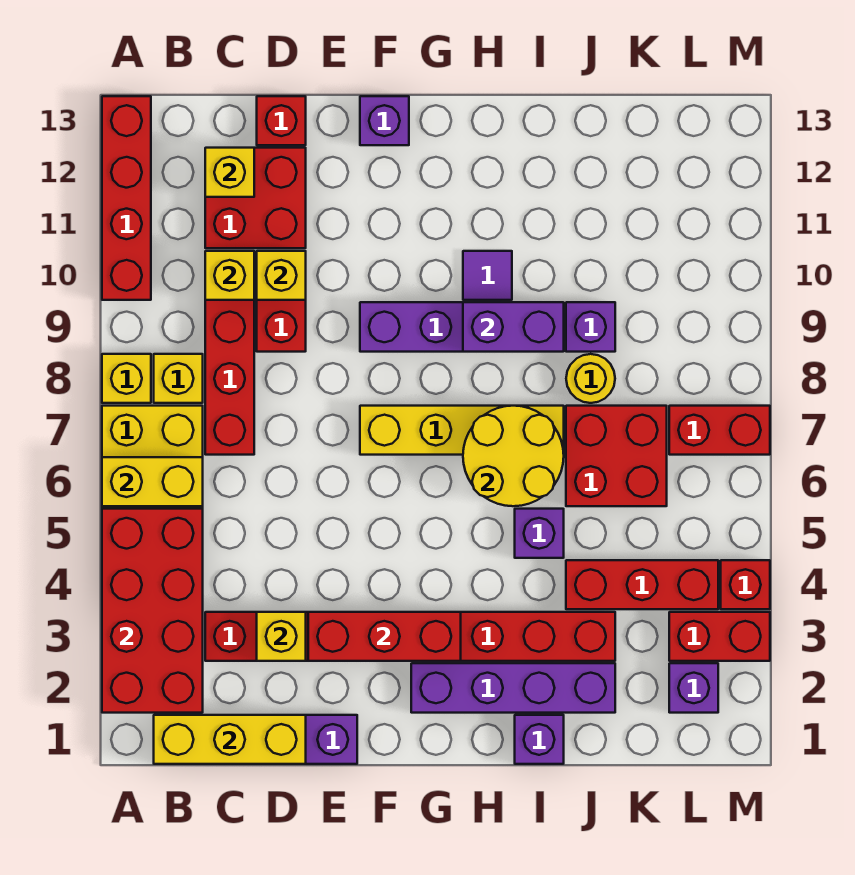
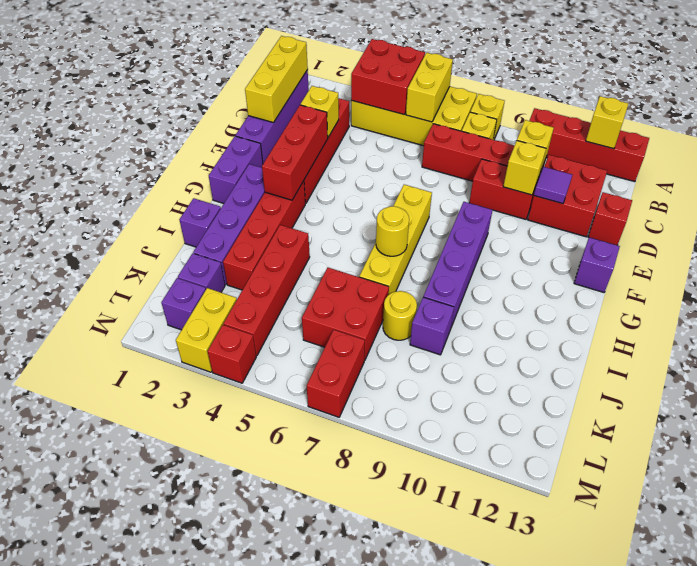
red 2x4 brick [102,509,203,713] -> red 2x2 brick [351,39,425,114]
yellow 1x1 brick [205,148,254,197] -> yellow 1x1 brick moved to [586,96,628,149]
yellow 2x2 round brick [463,406,564,506] -> yellow 1x1 round brick [376,206,409,256]
purple 1x2 brick [463,302,564,352] -> purple 1x2 brick moved to [209,136,263,204]
purple 1x1 tile [463,251,512,300] -> purple 1x1 tile moved to [534,167,572,204]
purple 1x1 brick [515,509,564,558] -> purple 1x1 brick moved to [178,253,225,292]
red 1x3 brick [566,560,718,609] -> red 1x4 brick [223,225,310,356]
red 1x2 brick [669,612,770,661] -> yellow 1x2 brick [176,288,237,372]

